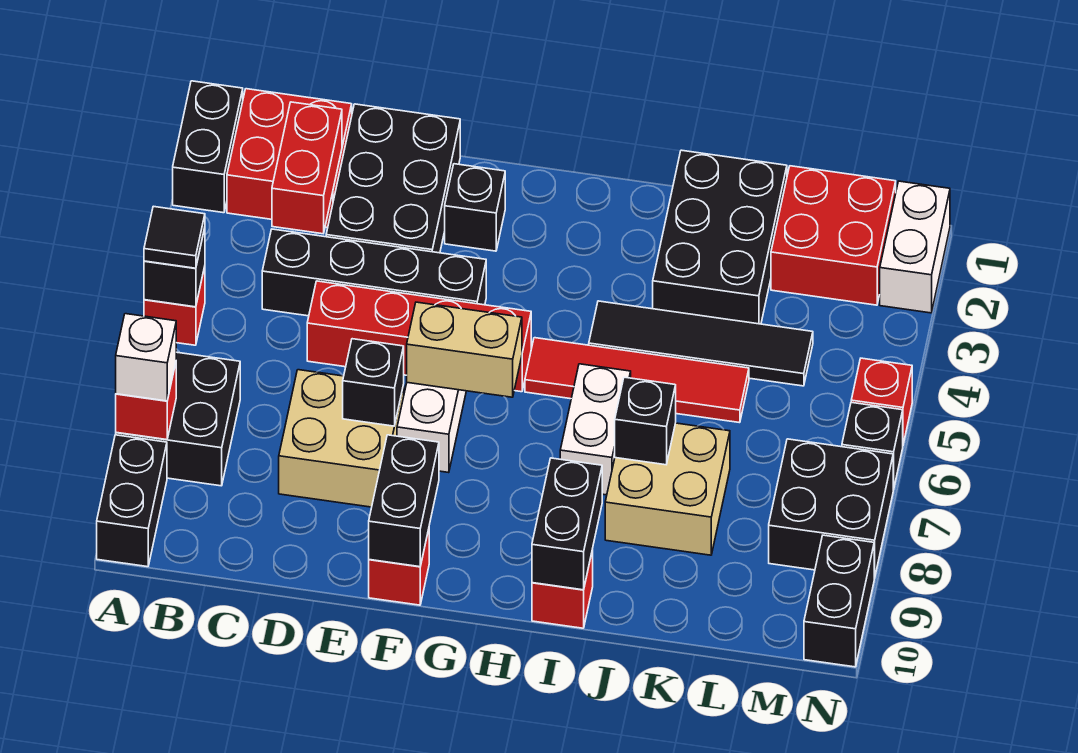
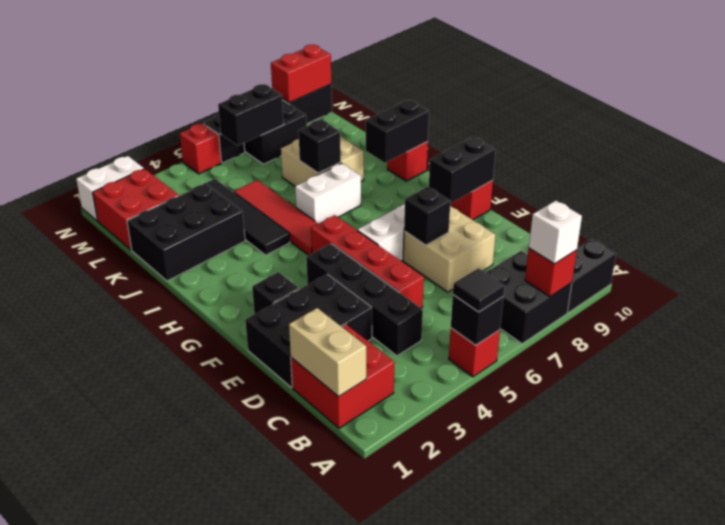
black 1x2 brick [173,81,243,213] -> black 1x2 brick moved to [218,84,284,146]
red 1x2 brick [272,102,342,234] -> red 1x2 brick moved to [271,45,331,103]
tan 1x2 brick [407,302,522,397] -> tan 1x2 brick moved to [289,308,366,397]

